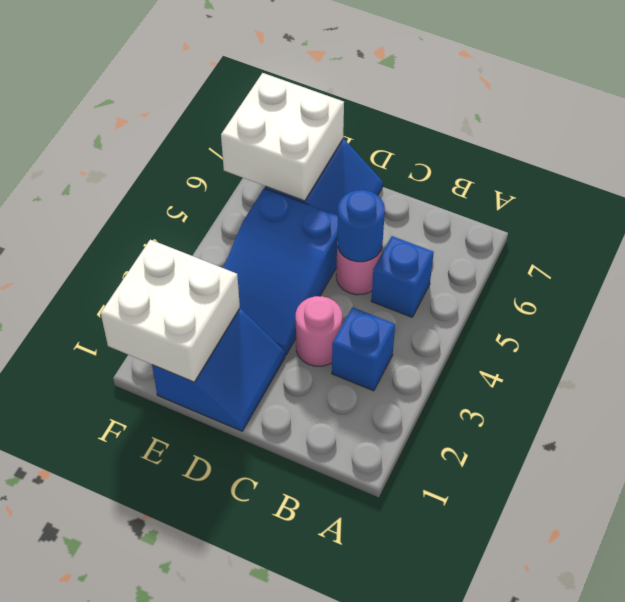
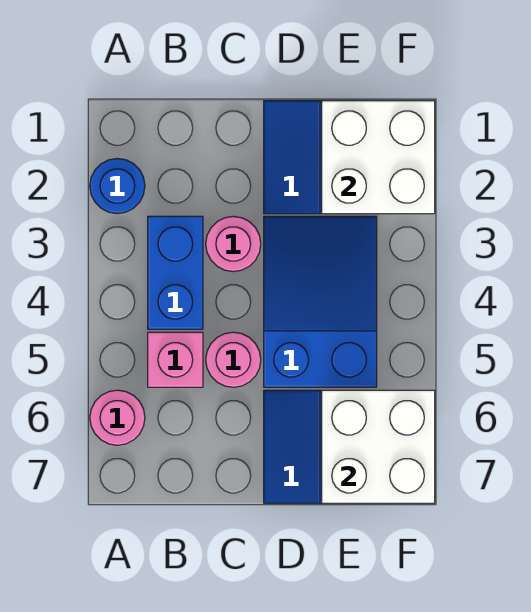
none -> pink 1x1 round brick [90,390,145,445]
blue 1x1 brick [332,307,395,391] -> blue 1x2 brick [148,216,203,329]
blue 1x1 brick [371,236,434,317] -> pink 1x1 brick [148,332,203,387]
blue 1x1 round brick [337,190,385,262] -> blue 1x1 round brick moved to [90,158,145,214]

